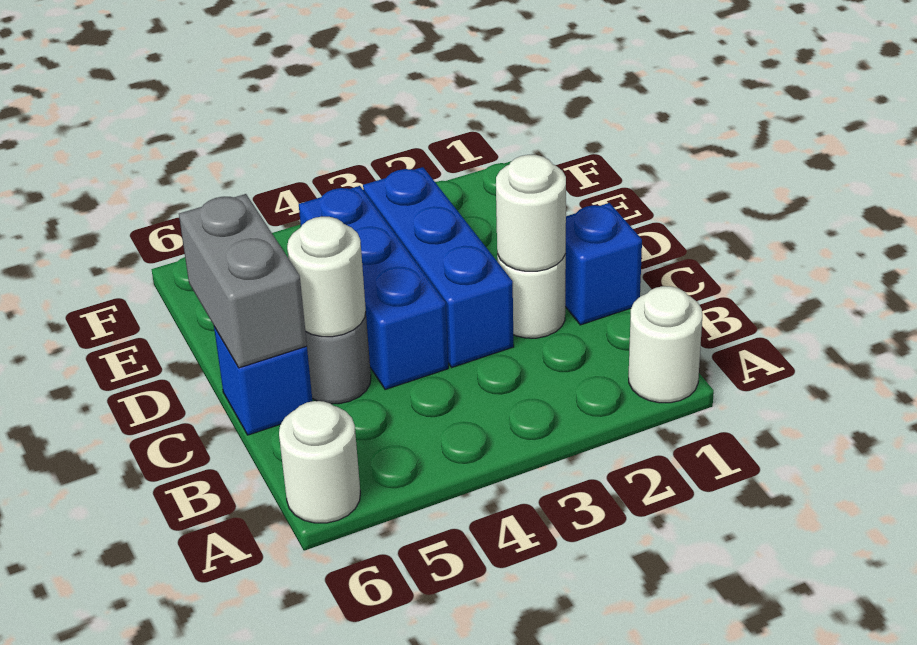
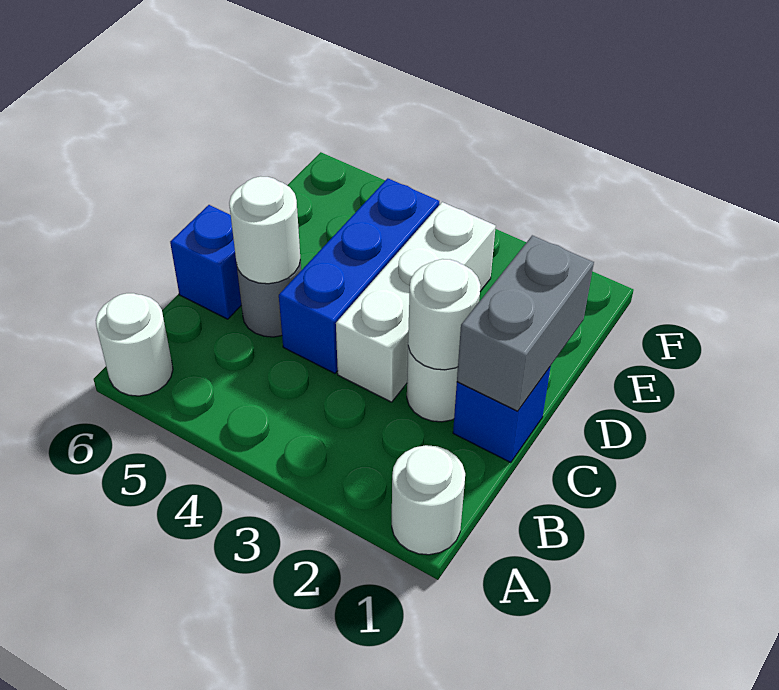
blue 1x3 brick [363,167,514,367] -> white 1x3 brick [336,202,496,402]
grey 1x2 brick [179,194,307,368] -> grey 1x2 brick moved to [457,235,594,411]

